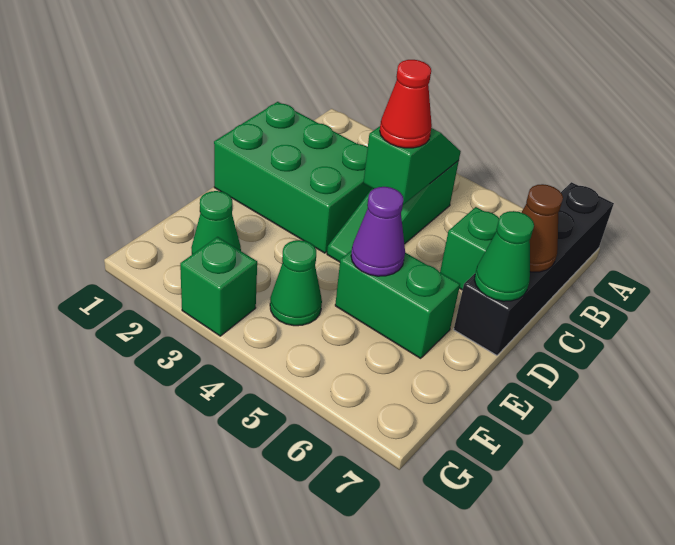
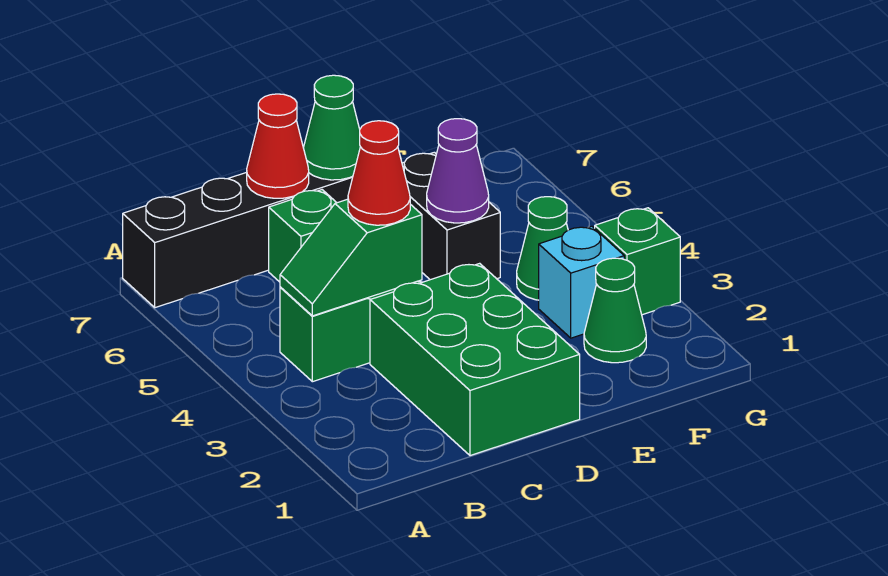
brown 1x1 cone [521,184,563,272] -> red 1x1 cone [247,94,309,198]
green 1x2 brick [335,250,460,358] -> black 1x2 brick [402,152,500,280]
none -> cyan 1x1 brick [539,226,624,338]

